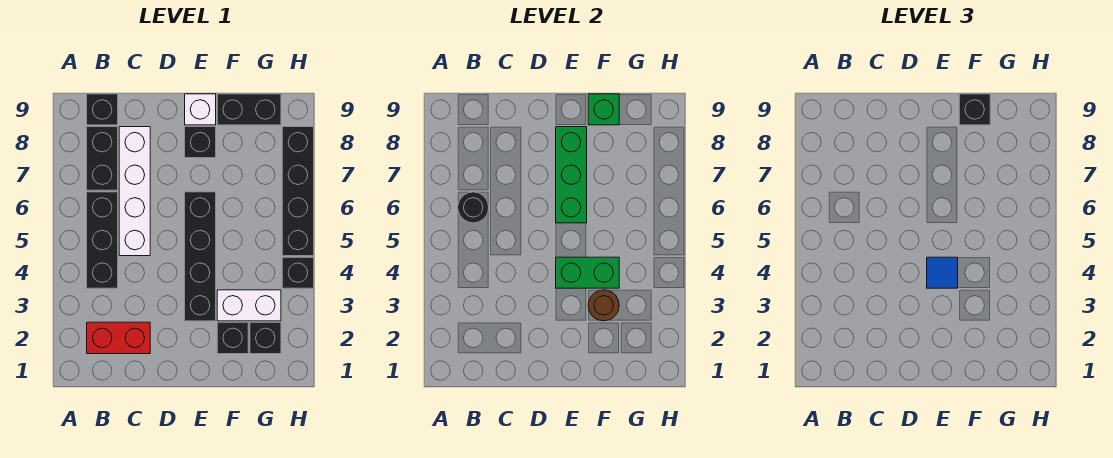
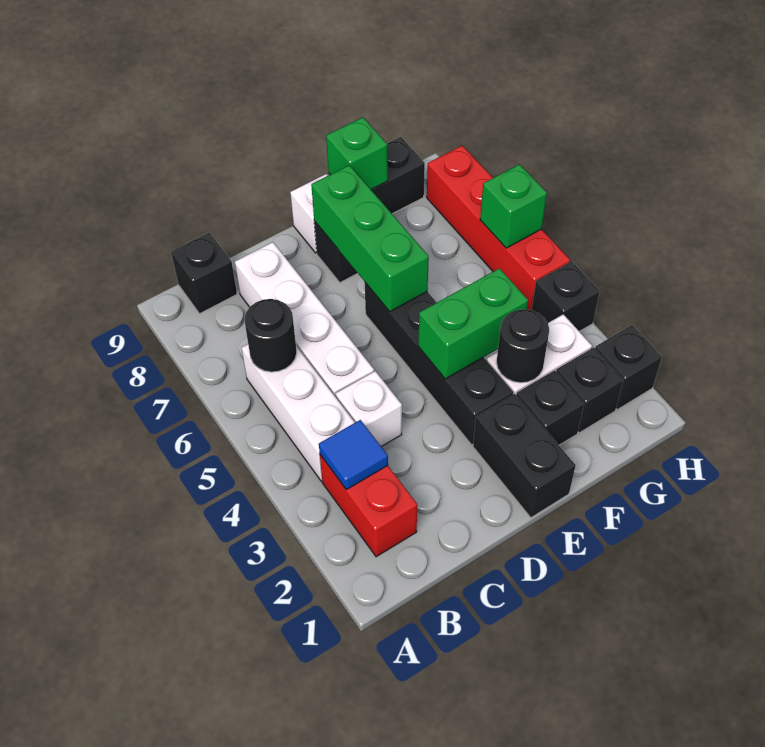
red 1x2 brick [87,322,150,354] -> red 1x2 brick turned to [320,455,417,557]
black 1x3 brick [87,192,118,288] -> white 1x3 brick [242,344,355,481]
black 1x2 brick [87,127,118,190] -> black 1x2 brick moved to [473,394,576,518]
none -> white 1x1 brick [336,371,402,446]
blue 1x1 tile [927,257,958,288] -> blue 1x1 tile moved to [319,420,388,489]
brown 1x1 round brick [588,290,619,321] -> black 1x1 round brick [497,309,549,383]
black 1x1 brick [959,94,990,125] -> black 1x1 brick moved to [595,325,662,410]
black 1x4 brick [282,127,314,256] -> red 1x4 brick [427,146,570,310]
none -> green 1x1 brick [480,164,547,248]

